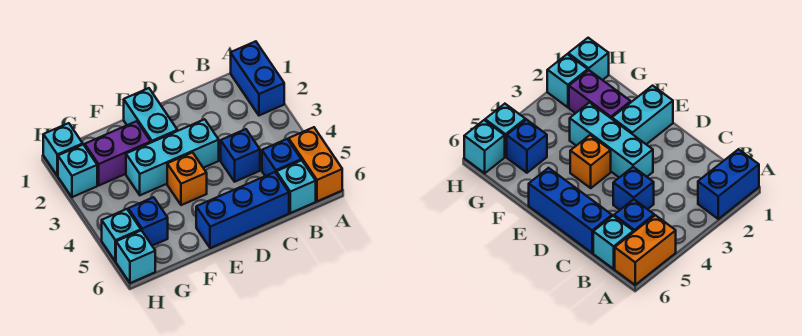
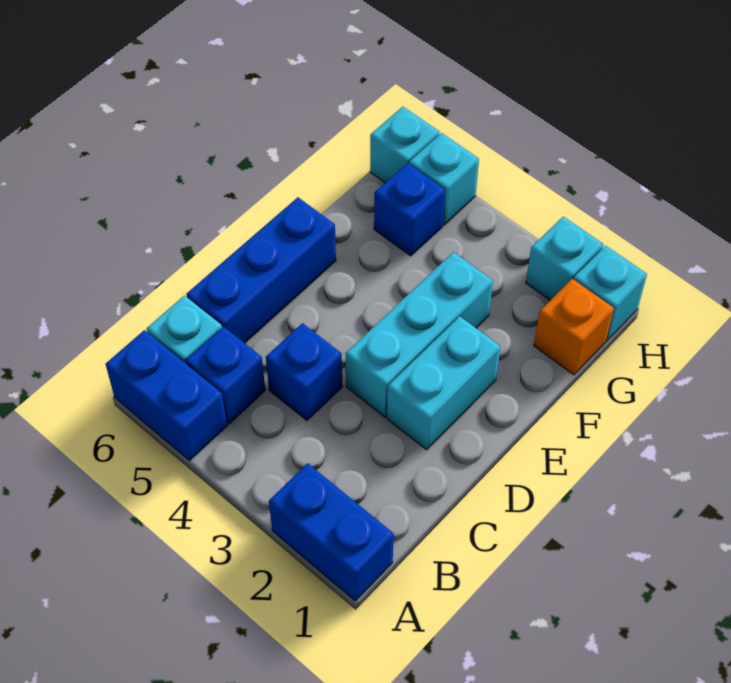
orange 1x2 brick [289,127,342,201] -> blue 1x2 brick [106,330,227,461]
cyan 1x2 brick [124,88,177,142] -> cyan 1x2 brick turned to [387,316,500,450]
orange 1x1 brick [167,153,207,205] -> orange 1x1 brick moved to [534,279,614,375]
purple 1x2 brick [85,121,151,185] -> none

